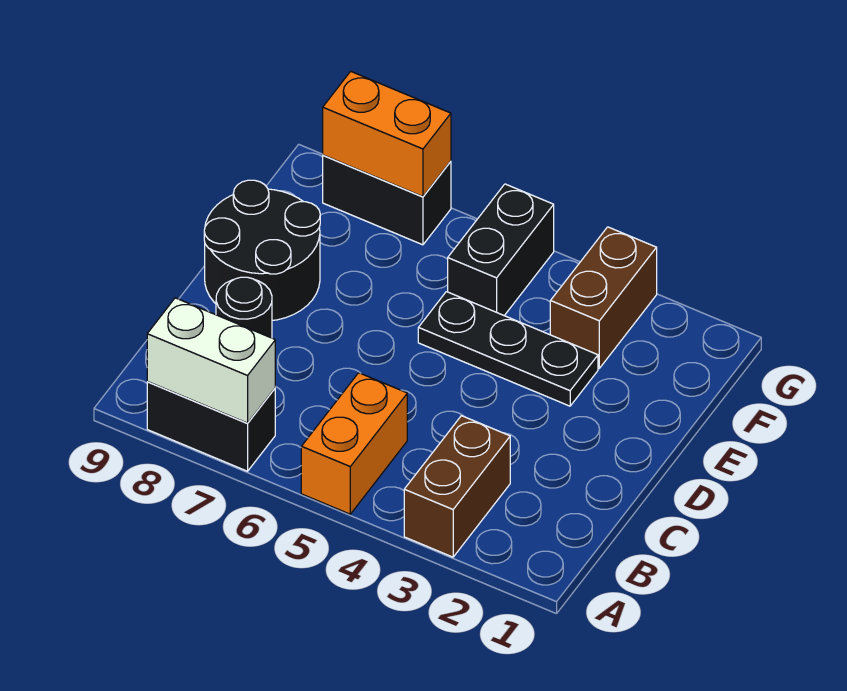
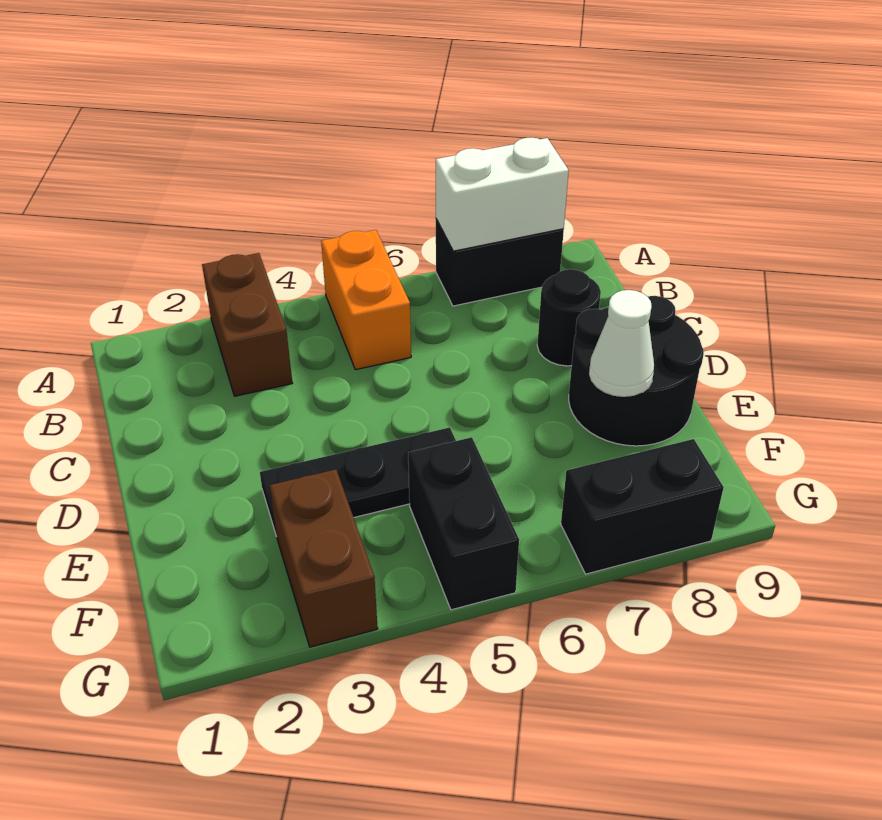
none -> white 1x1 cone [589,290,654,397]
orange 1x2 brick [323,71,451,197] -> none

